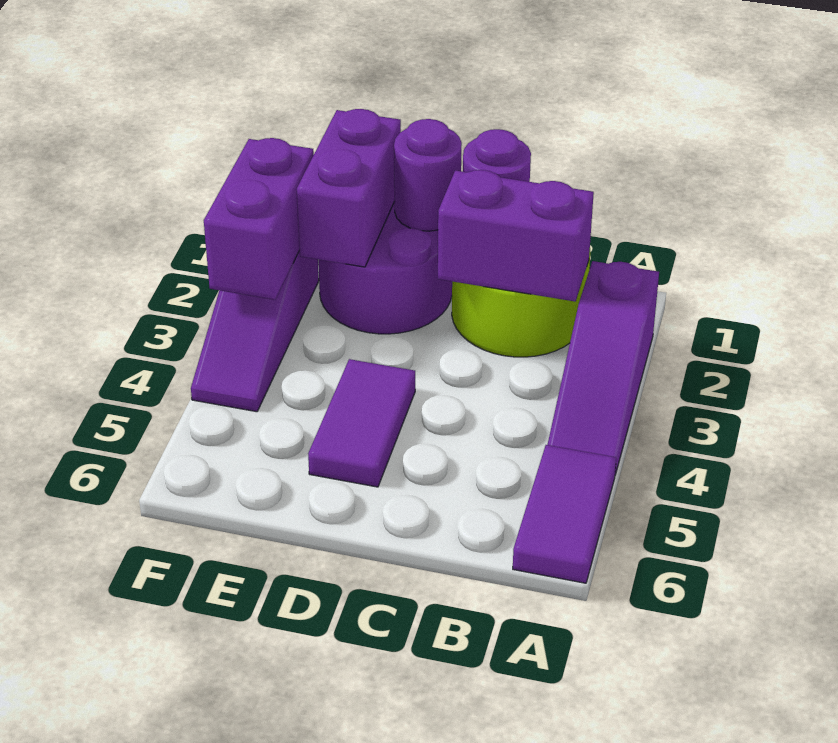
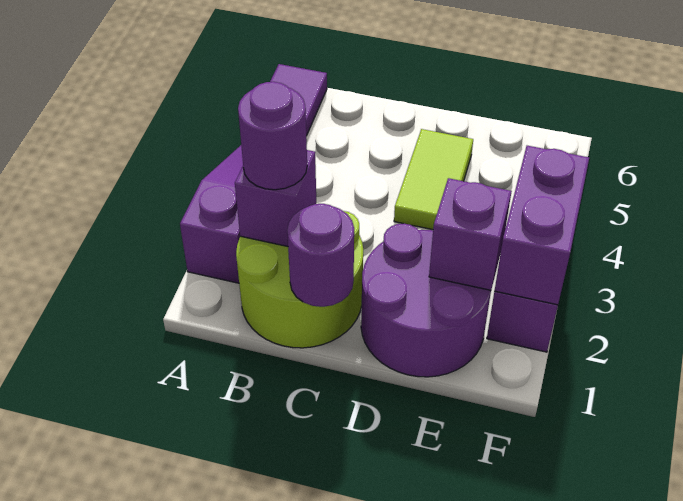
purple 1x2 brick [438,170,594,301] -> purple 1x1 brick [235,150,316,246]
purple 1x1 round brick [394,119,462,231] -> purple 1x1 round brick moved to [238,82,307,190]
purple 1x2 tile [308,359,415,487] -> lime 1x2 tile [394,129,473,230]
purple 1x2 brick [297,109,401,267] -> purple 1x1 brick [429,178,512,290]

